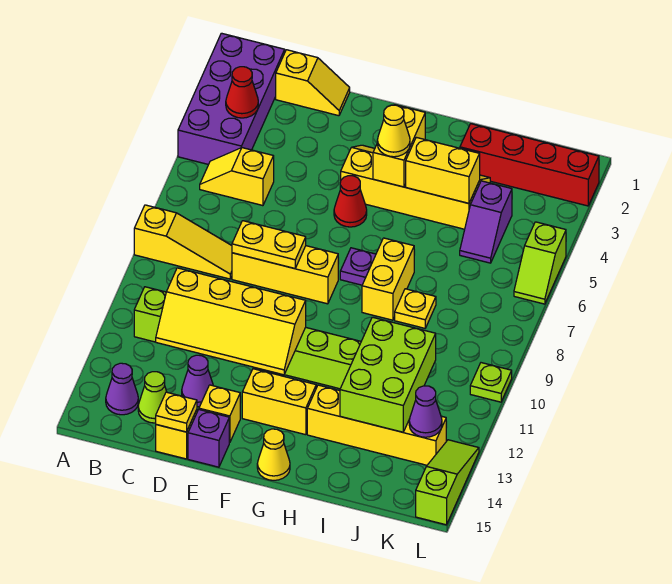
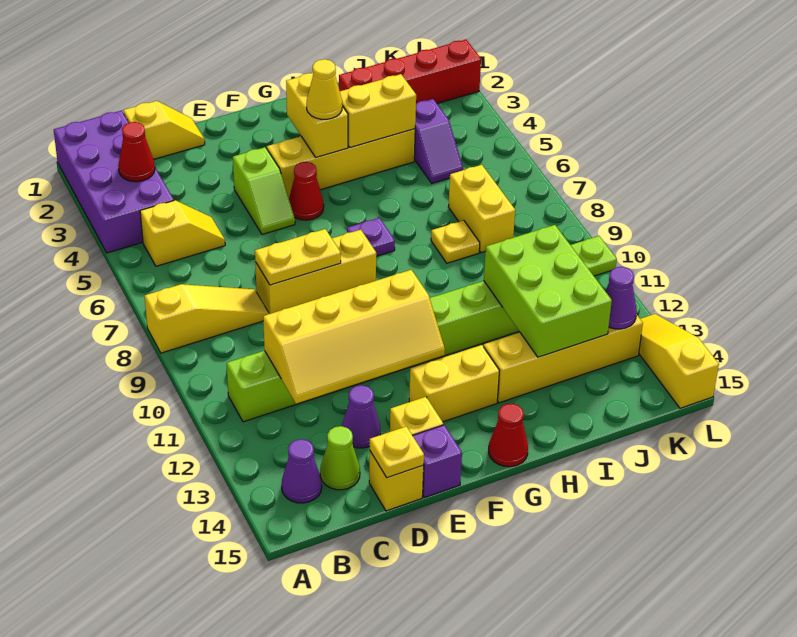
yellow 1x2 slope [200,148,274,206] -> yellow 1x2 slope turned to [140,200,225,266]
yellow 1x1 cone [257,429,290,480] -> red 1x1 cone [489,404,528,467]
yellow 1x2 brick [362,238,414,320] -> yellow 1x2 brick moved to [448,165,515,253]
lime 1x2 slope [514,222,566,304] -> lime 1x2 slope moved to [233,147,295,234]
lime 1x3 slope [416,440,479,525] -> yellow 1x3 slope [639,314,719,408]

